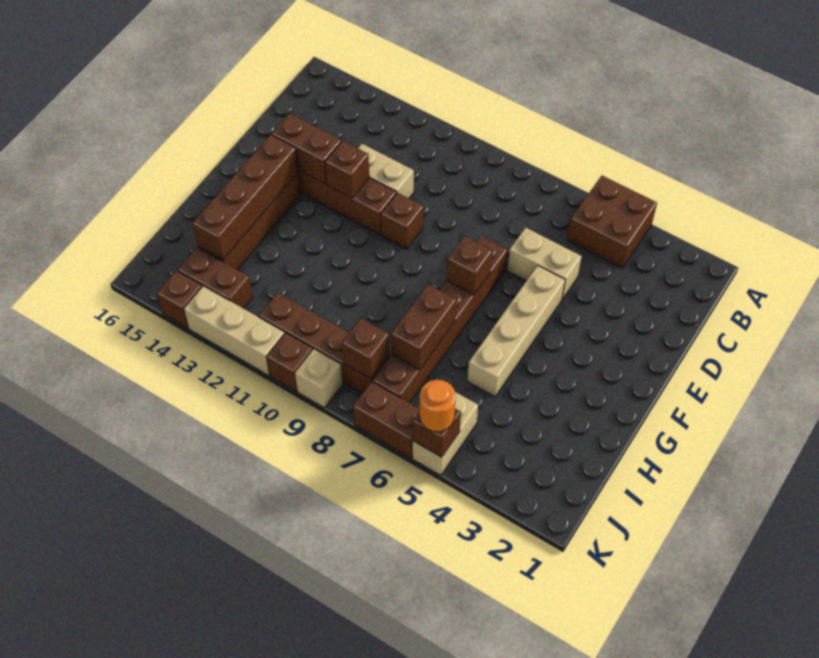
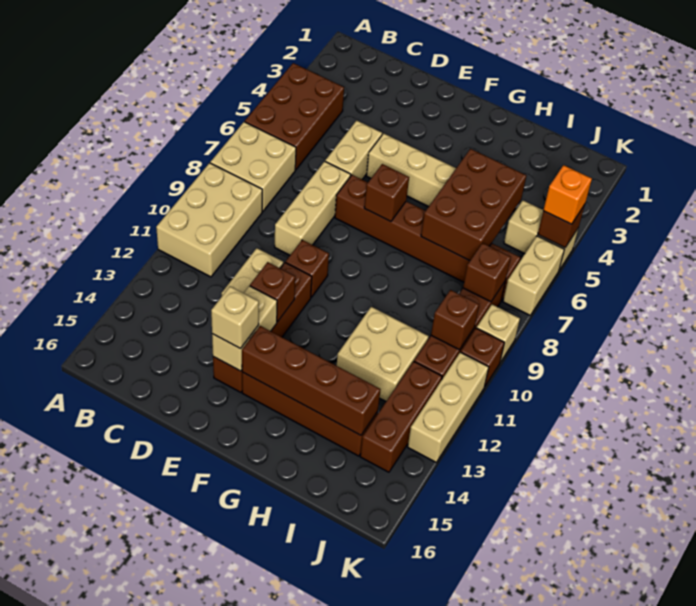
brown 2x2 brick [567,176,657,268] -> brown 2x3 brick [245,63,344,170]
none -> tan 2x2 brick [210,122,296,211]
none -> tan 2x3 brick [156,163,262,277]
none -> tan 1x3 brick [275,161,351,255]
brown 1x2 brick [271,113,341,184] -> tan 1x2 brick [212,286,277,371]
none -> tan 1x1 brick [211,286,259,349]
brown 1x2 brick [391,284,456,370] -> brown 2x3 brick [421,149,527,261]
none -> tan 2x2 brick [337,307,429,401]
brown 1x2 brick [177,247,253,309] -> brown 1x3 brick [360,361,442,472]
orange 1x1 round brick [419,380,456,432] -> orange 1x1 brick [543,165,592,224]
brown 1x2 brick [353,382,420,458] -> tan 1x2 brick [503,236,565,315]
brown 1x1 brick [157,271,202,328] -> brown 1x1 brick moved to [431,290,479,350]

